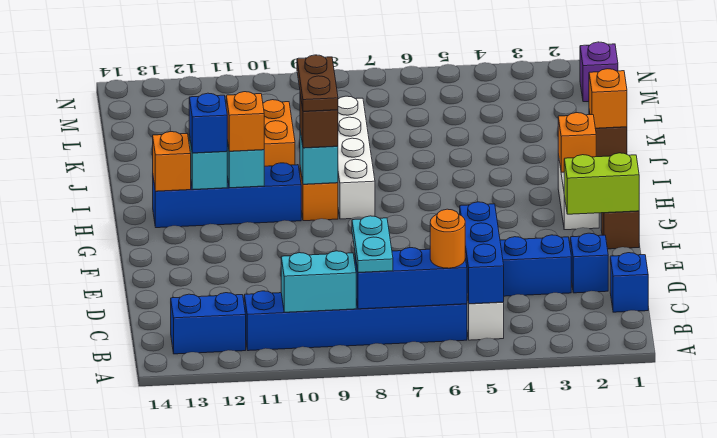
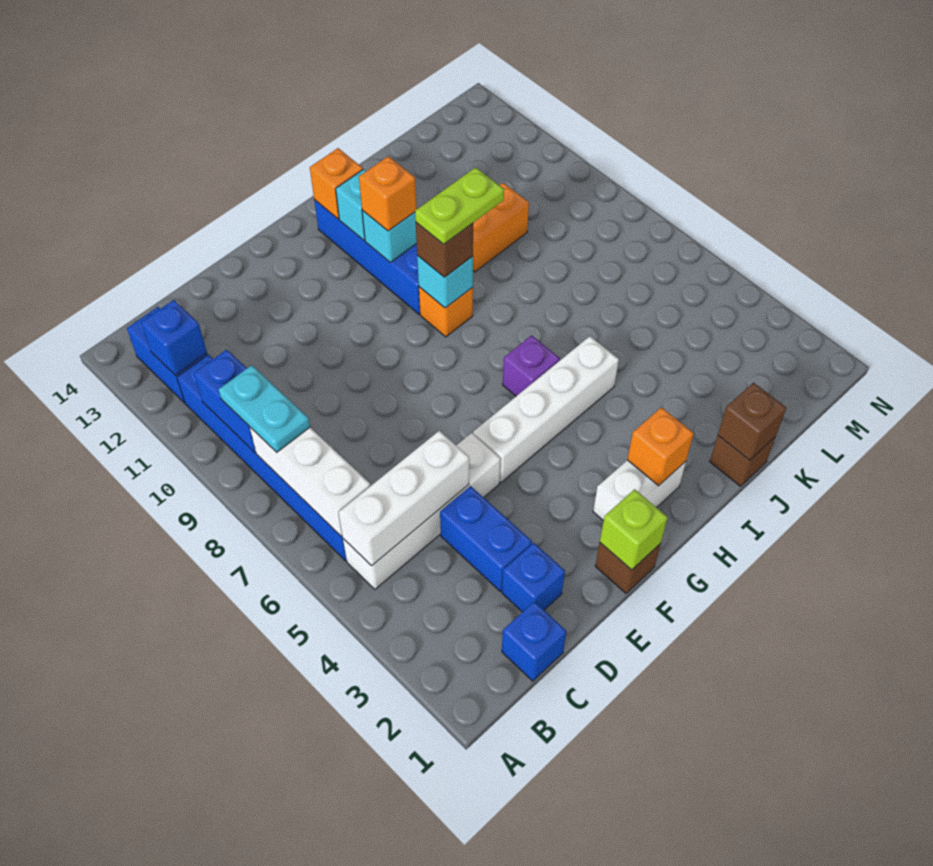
blue 1x3 brick [460,202,504,304] -> white 1x3 brick [339,431,469,566]
blue 1x3 brick [355,248,467,309] -> white 1x3 brick [250,427,371,537]
orange 1x1 round brick [430,209,465,268] -> none
cyan 1x2 plate [352,216,393,272] -> cyan 1x2 plate turned to [219,365,310,452]
cyan 1x2 brick [281,251,356,312] -> blue 1x2 brick [194,350,256,453]
lime 1x2 brick [564,153,639,214] -> lime 1x1 brick [600,489,668,570]
white 1x4 brick [338,96,375,219] -> white 1x4 brick moved to [473,336,619,483]
brown 1x2 plate [297,55,338,111] -> lime 1x2 plate [415,167,504,244]
blue 1x1 brick [189,93,227,153] -> blue 1x1 brick moved to [141,300,207,375]
orange 1x1 brick [589,69,627,128] -> brown 1x1 brick [718,383,786,460]
purple 1x1 brick [580,42,618,102] -> purple 1x1 brick moved to [503,335,560,396]

